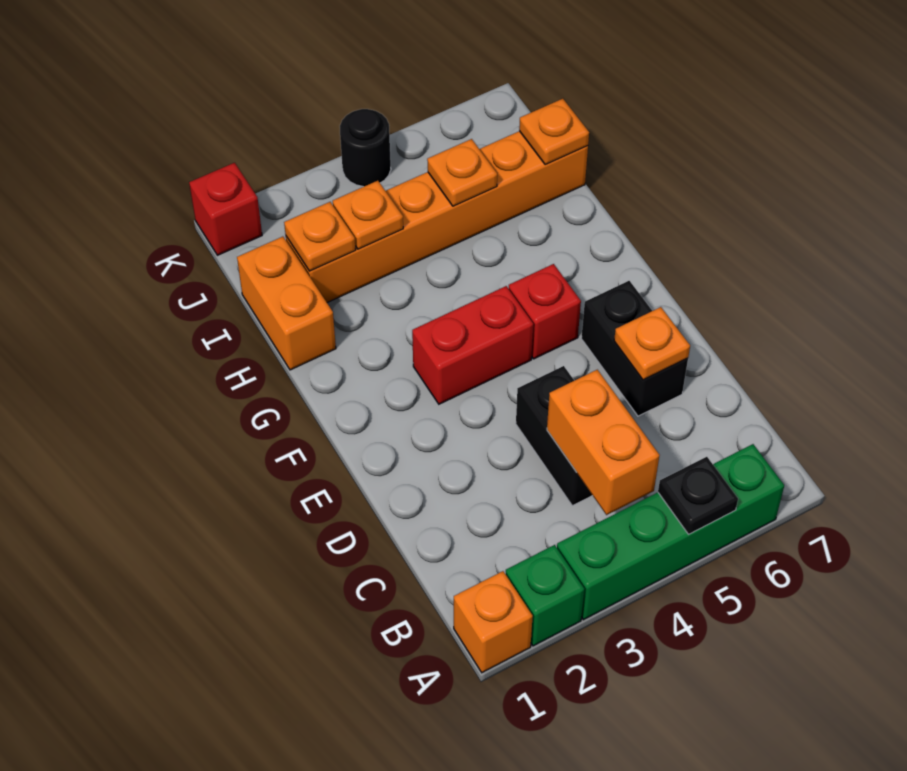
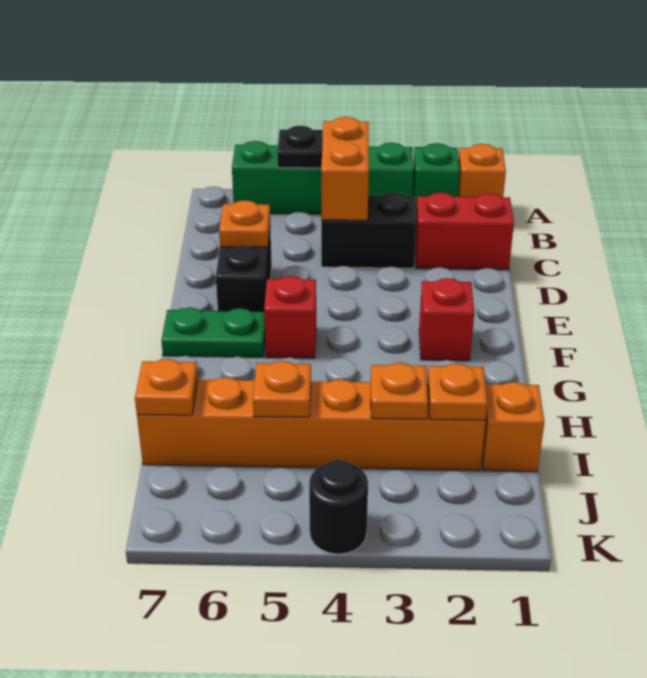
black 1x2 brick [516,366,593,506] -> black 1x2 brick turned to [321,192,416,268]
red 1x2 brick [412,286,533,404] -> red 1x2 brick moved to [415,193,514,270]
none -> green 1x2 plate [161,307,265,357]
orange 1x2 brick [237,237,336,370] -> orange 1x1 brick [482,382,545,472]
red 1x1 brick [189,163,262,255] -> red 1x1 brick moved to [419,278,474,361]

